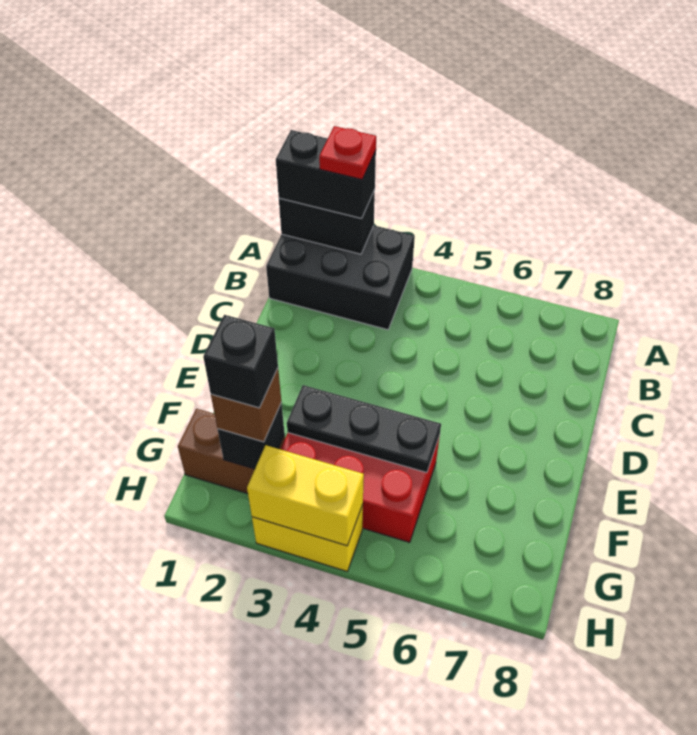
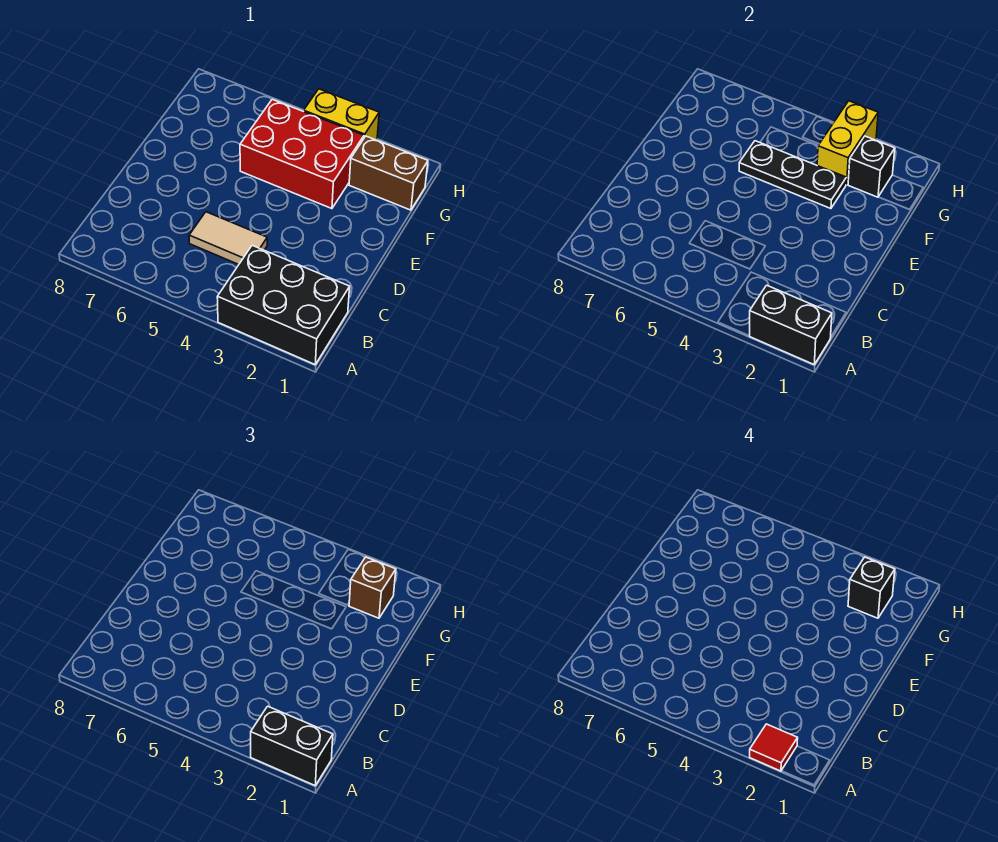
red 1x1 plate [319,126,376,179] -> red 1x1 tile [750,724,798,771]
none -> tan 1x2 tile [189,212,267,264]
yellow 1x2 brick [247,445,364,546] -> yellow 1x2 brick turned to [817,101,878,185]

